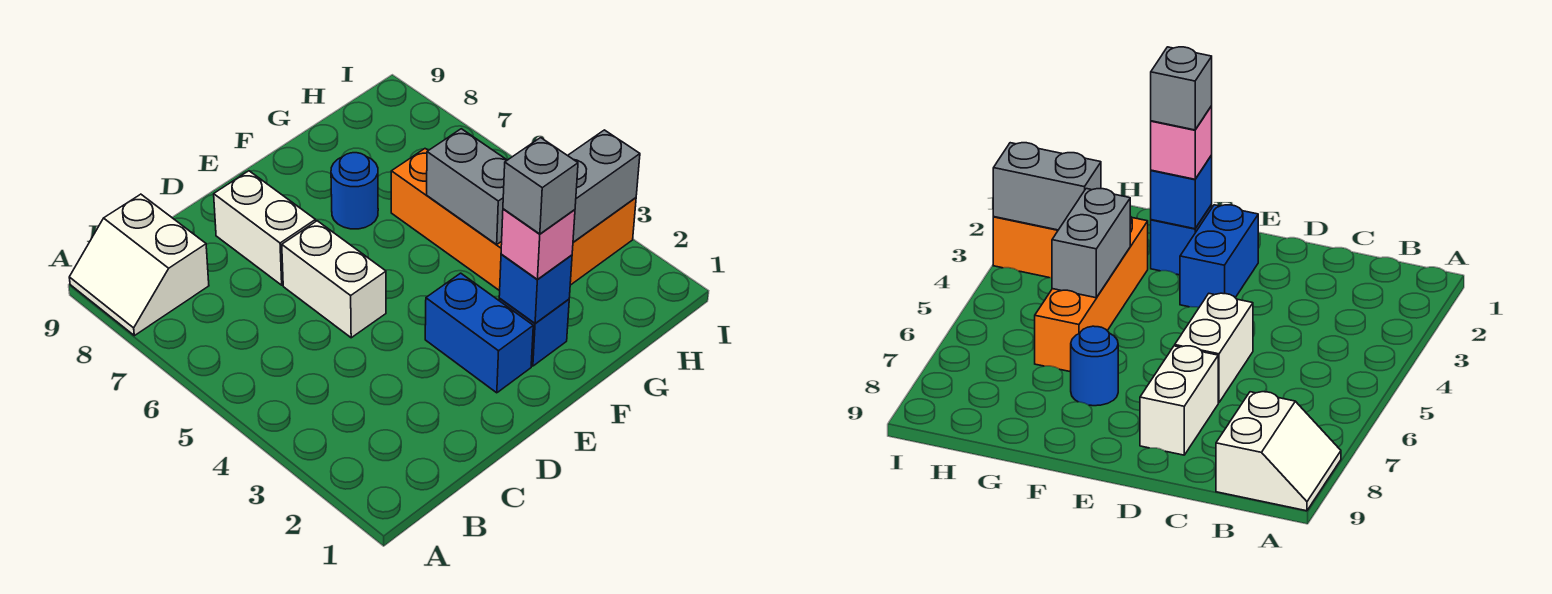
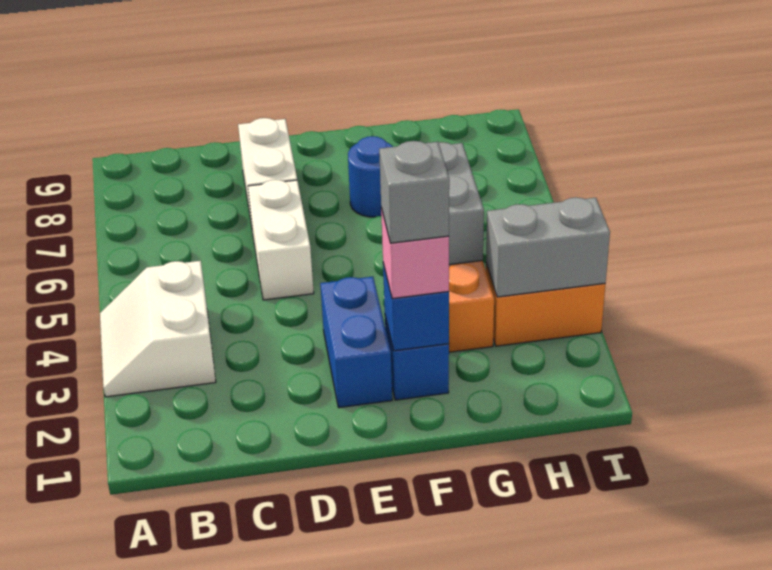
white 2x2 slope [69,194,209,336] -> white 2x2 slope moved to [100,261,216,397]

